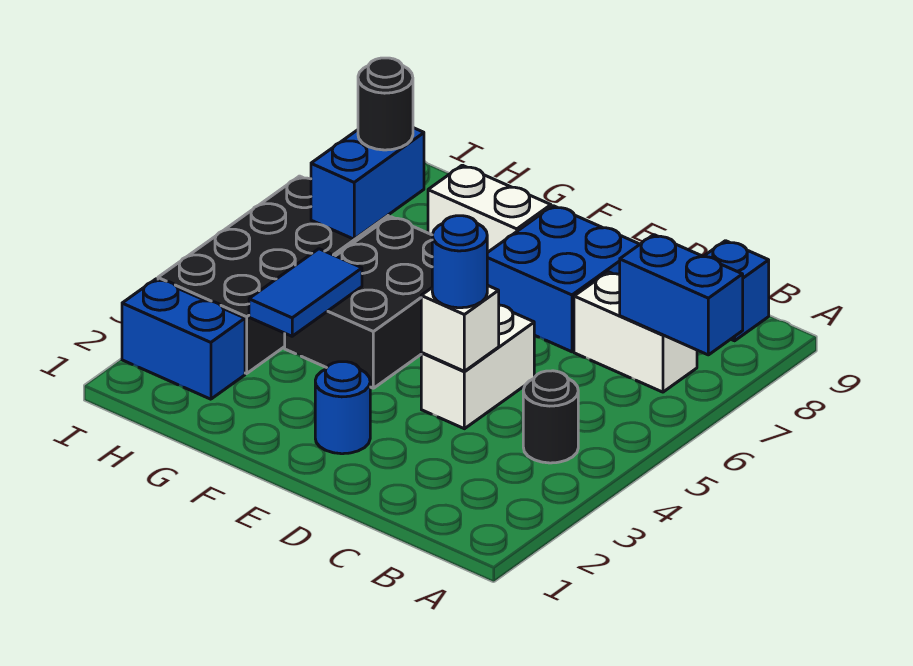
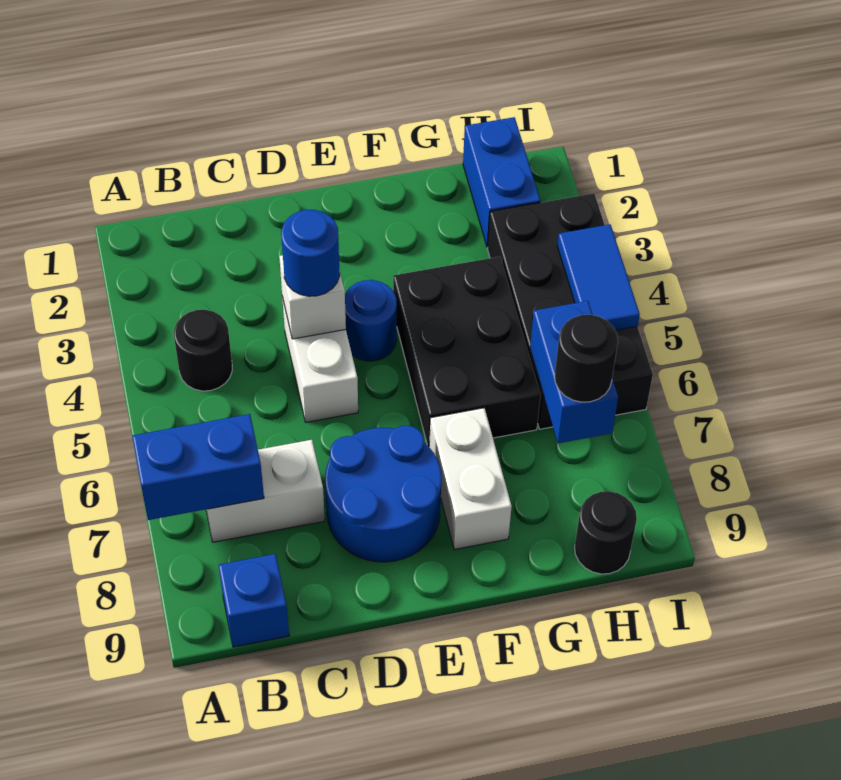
blue 2x2 brick [487,206,640,352] -> blue 2x2 round brick [325,425,441,562]
blue 1x1 round brick [315,362,370,454] -> blue 1x1 round brick moved to [345,280,397,361]
white 1x2 brick [428,165,551,253] -> white 1x2 brick turned to [429,408,512,549]
blue 1x2 tile [249,249,362,336] -> blue 1x2 tile moved to [557,225,640,330]
blue 1x2 brick [122,279,245,399] -> blue 1x2 brick turned to [463,117,540,247]
none -> black 1x1 round brick [575,491,637,574]

